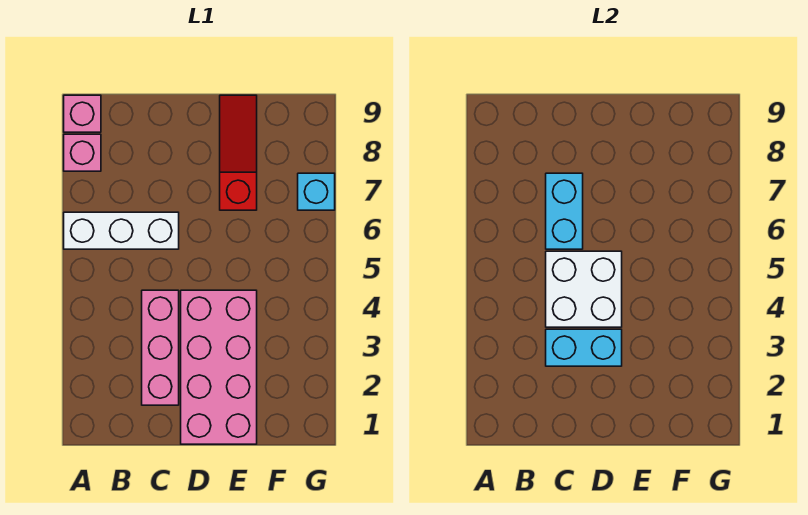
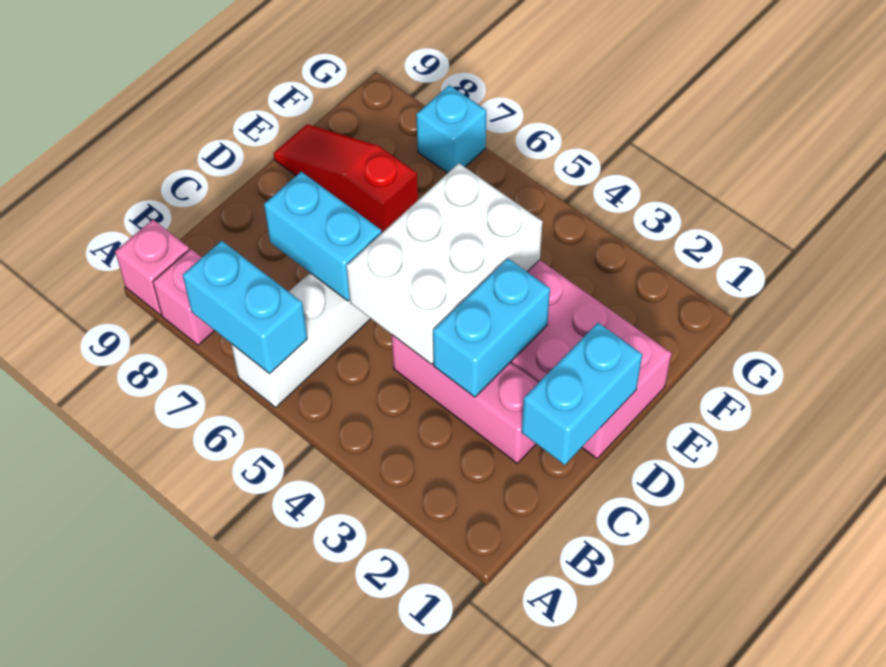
none -> cyan 1x2 brick [183,241,307,374]
none -> cyan 1x2 brick [521,323,642,465]
white 2x2 brick [546,251,622,327] -> white 2x3 brick [347,163,543,365]

